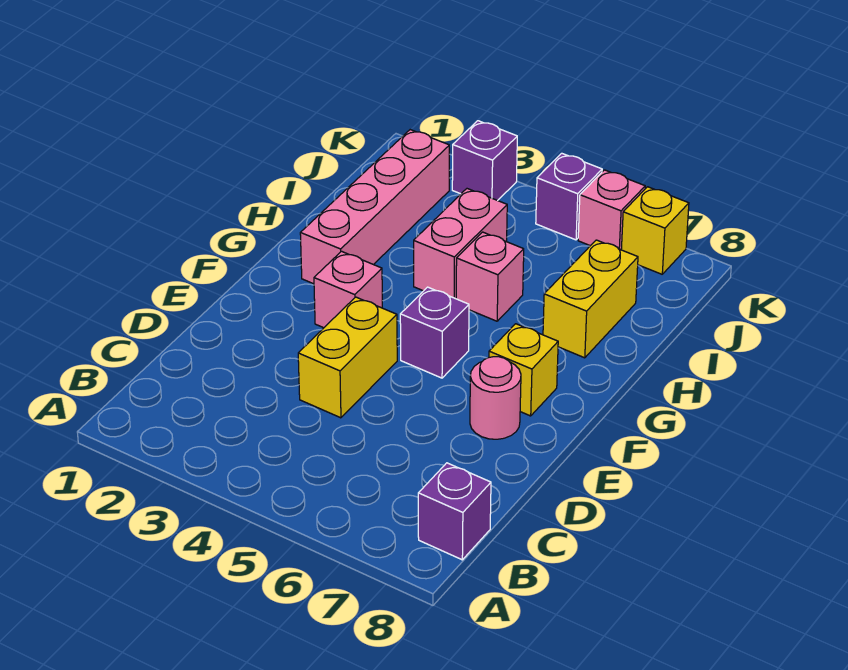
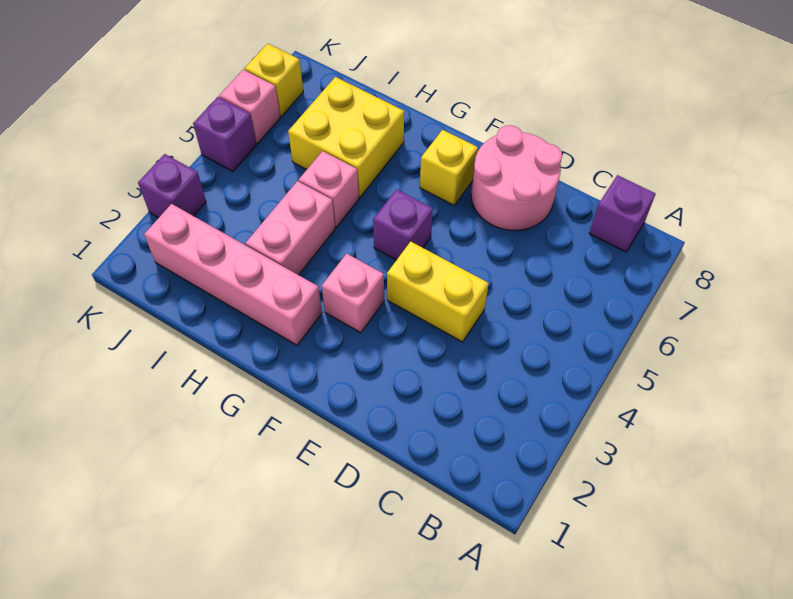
pink 1x1 round brick [470,357,521,439] -> pink 2x2 round brick [471,125,562,230]
pink 1x2 brick [414,189,507,299] -> pink 1x2 brick turned to [246,181,335,275]
yellow 1x2 brick [543,240,638,358] -> yellow 2x2 brick [288,77,404,197]

